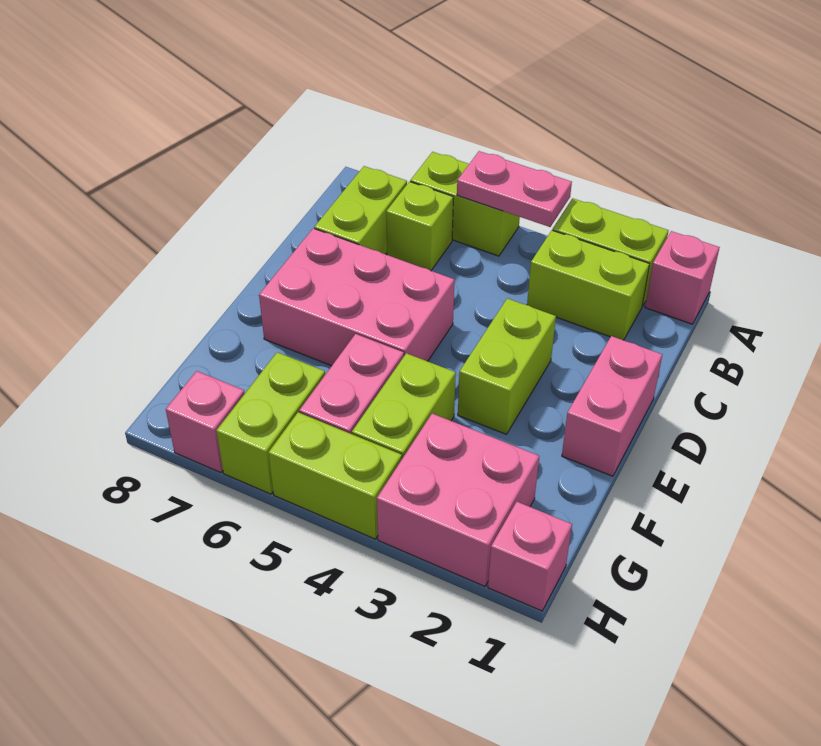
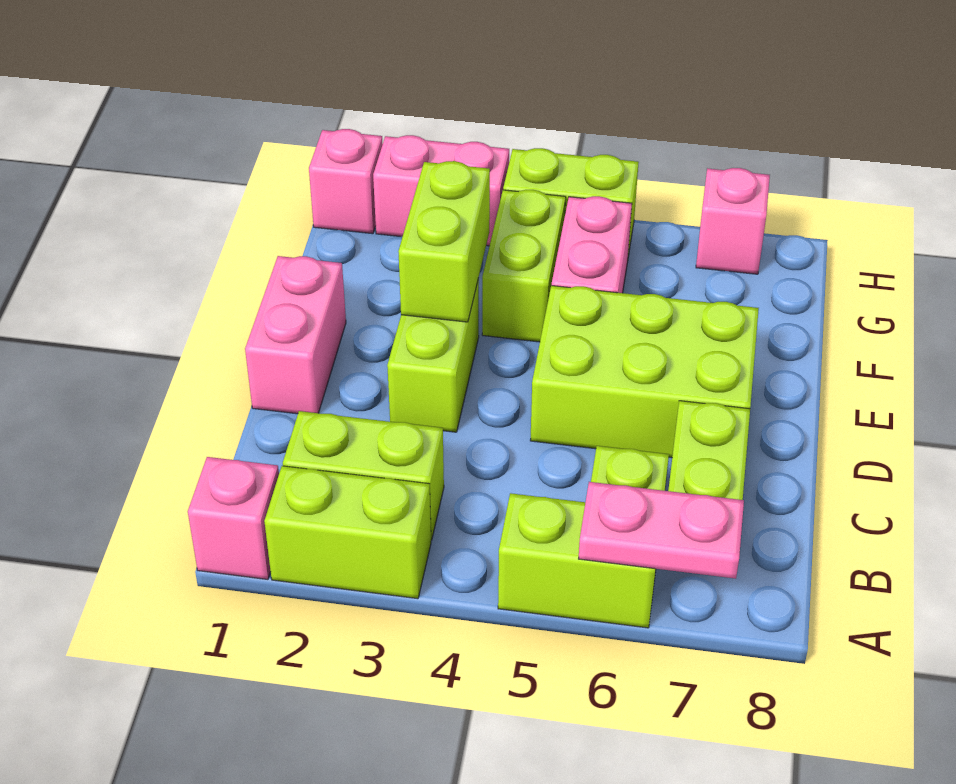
pink 1x2 plate [457,151,572,227] -> pink 1x2 plate moved to [579,482,744,579]
pink 2x3 brick [259,228,454,366] -> lime 2x3 brick [530,285,759,458]
pink 2x2 brick [377,414,539,586] -> pink 1x2 brick [373,135,509,246]
lime 1x2 brick [216,352,325,494] -> lime 1x2 brick moved to [398,161,490,322]

